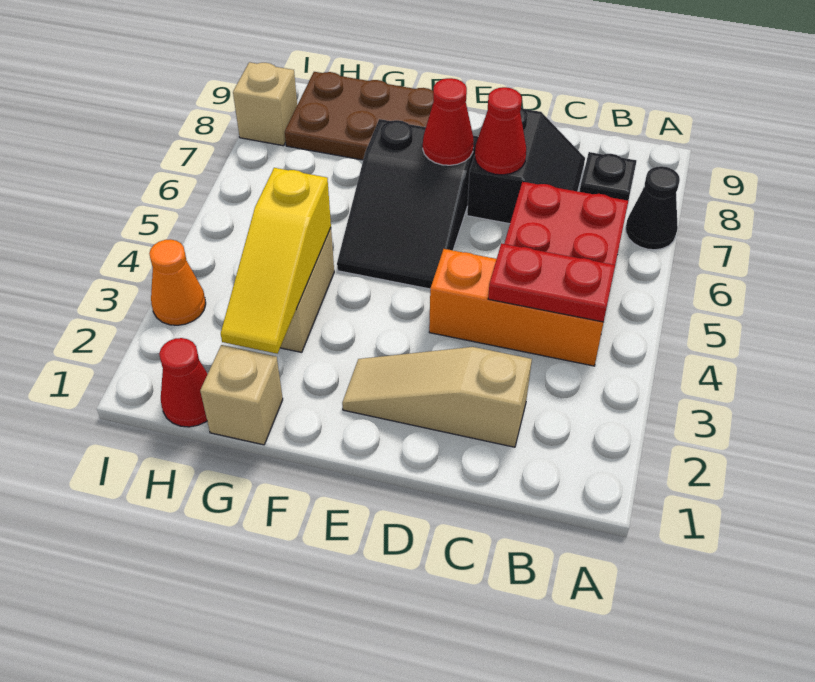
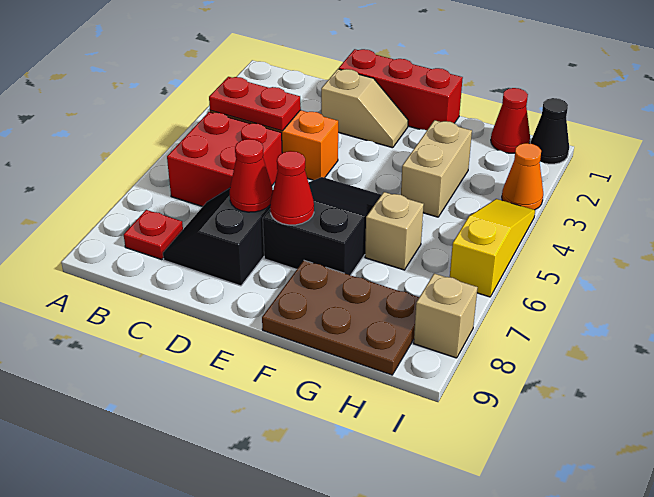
black 1x1 cone [626,166,680,250] -> black 1x1 cone moved to [530,98,569,164]
black 1x1 plate [580,152,637,201] -> red 1x1 plate [124,210,183,259]
tan 1x3 slope [342,347,532,447] -> tan 1x2 slope [321,69,408,148]
none -> red 1x3 brick [339,49,463,131]
tan 1x1 brick [200,345,283,445] -> tan 1x1 brick moved to [365,192,424,270]
yellow 1x3 slope [221,168,331,354] -> yellow 1x3 slope moved to [450,199,535,297]

